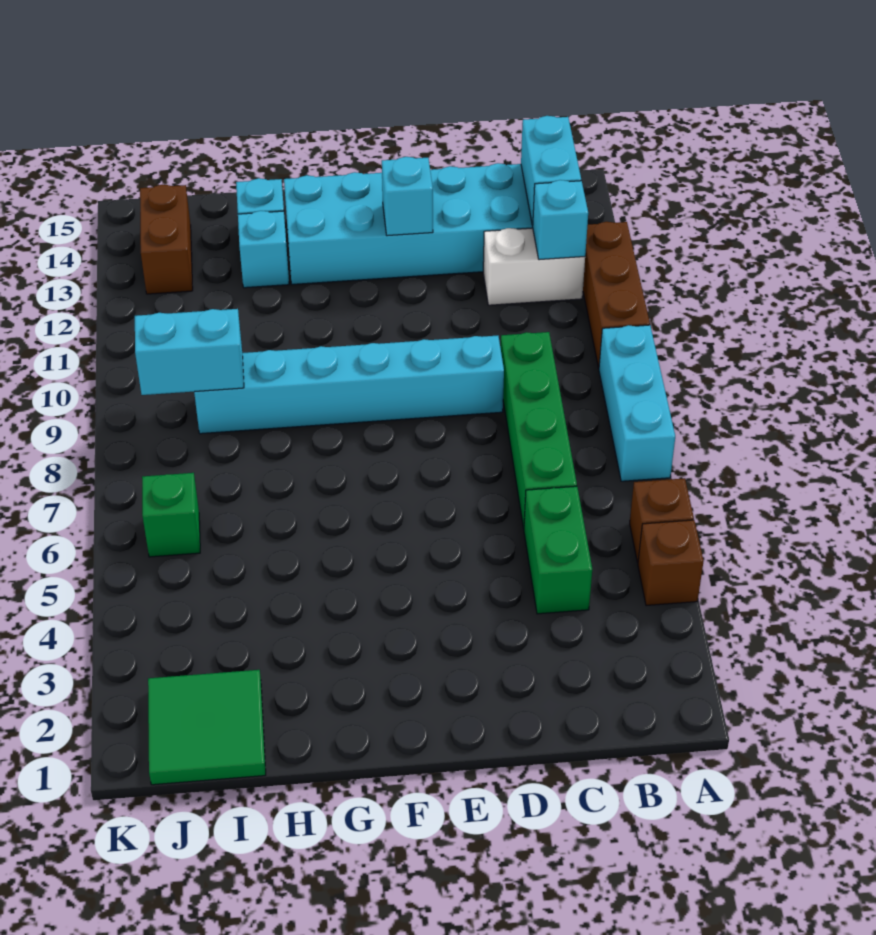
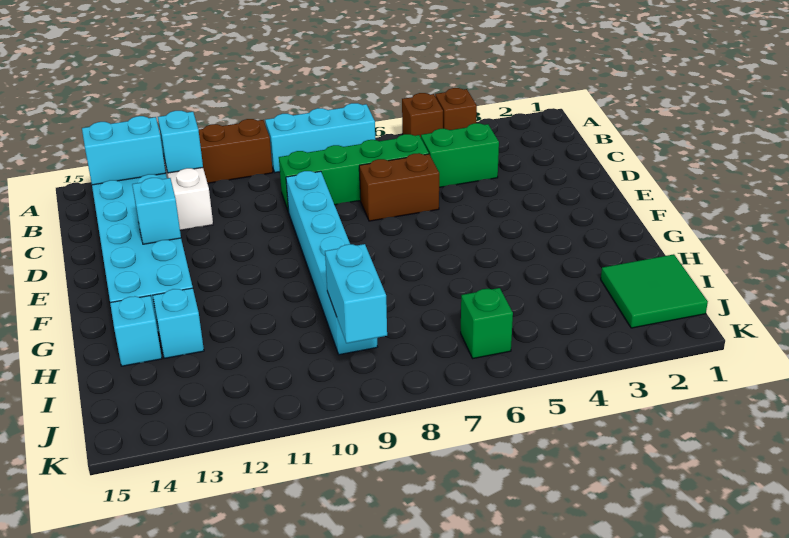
brown 1x2 brick [140,185,193,294] -> brown 1x2 brick moved to [359,153,439,221]

